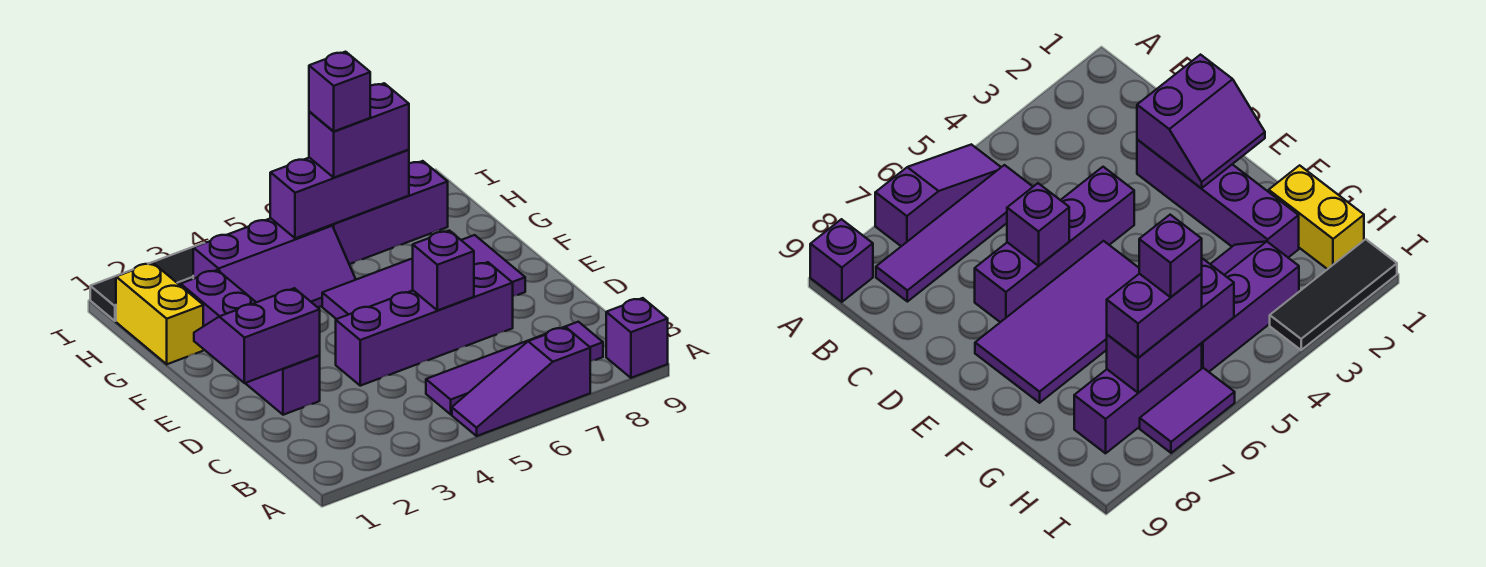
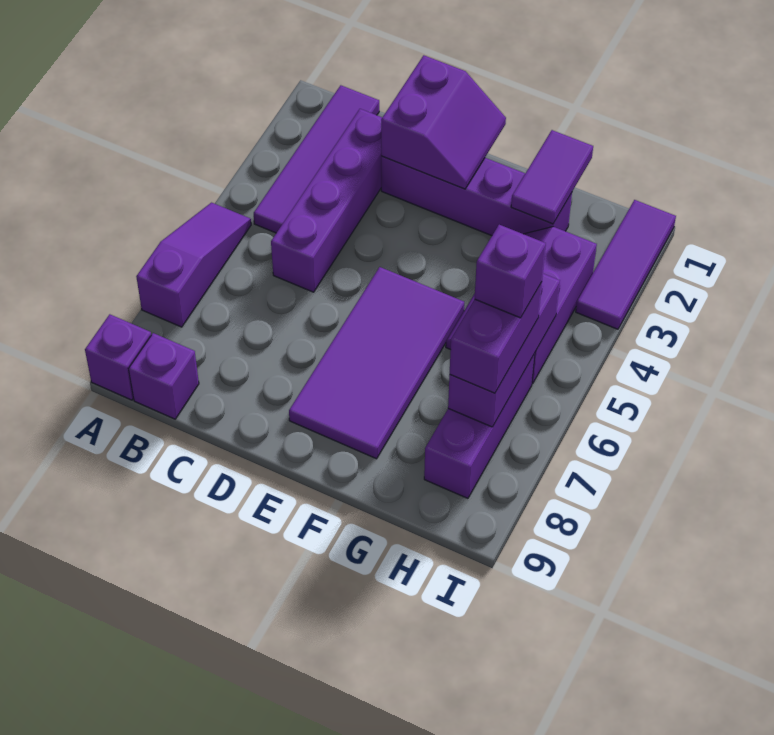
purple 1x4 tile [426,322,603,414] -> purple 1x4 tile moved to [254,85,379,233]
purple 1x4 brick [336,262,513,386] -> purple 1x4 brick moved to [271,109,382,292]
purple 1x1 brick [413,231,474,310] -> purple 1x1 brick moved to [129,333,199,419]
yellow 1x2 brick [116,263,203,364] -> none
black 1x3 tile [90,243,204,321] -> purple 1x3 tile [576,200,676,329]
purple 1x2 tile [1140,368,1235,453] -> purple 1x2 tile moved to [511,130,593,224]

